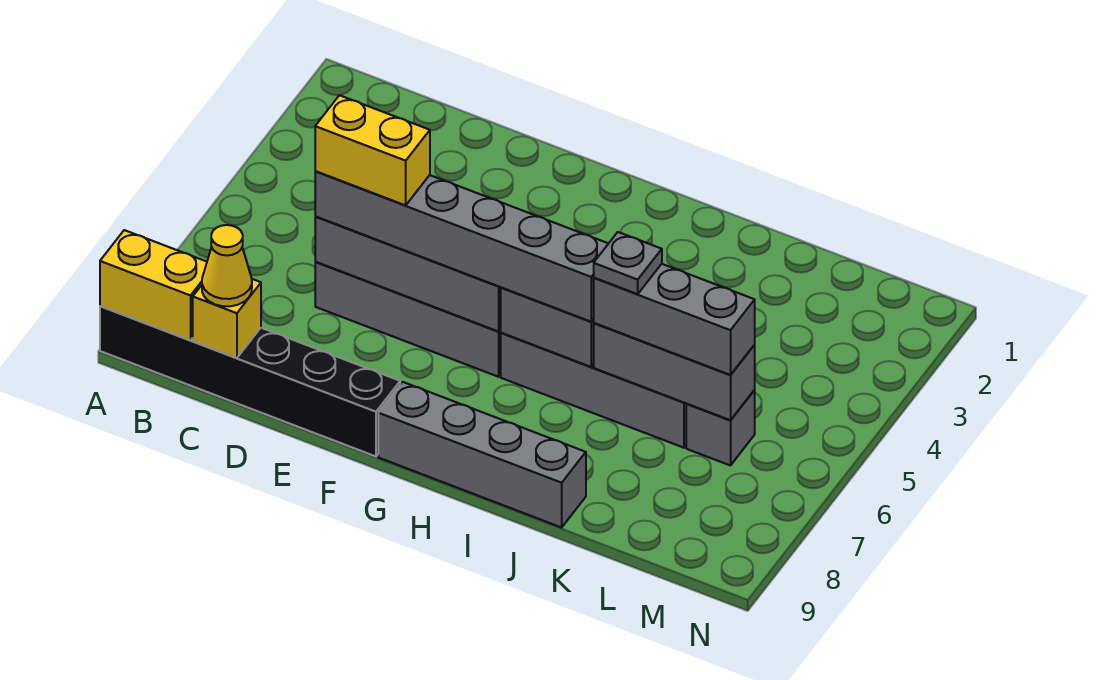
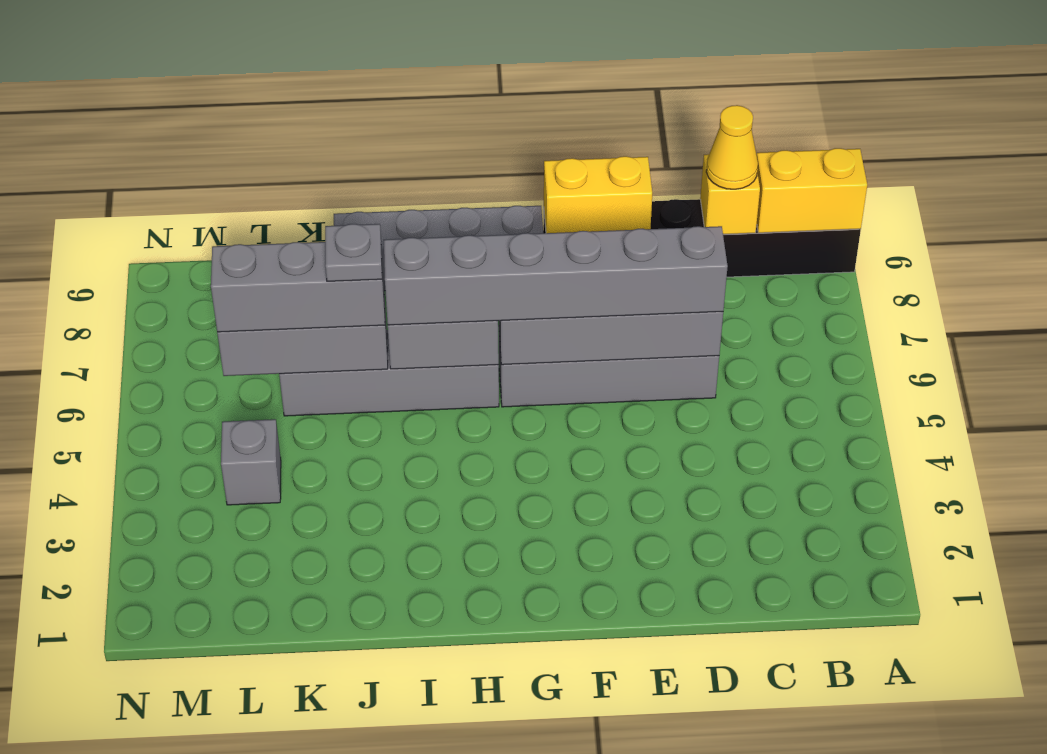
yellow 1x2 brick [315,95,430,205] -> yellow 1x2 brick moved to [544,156,652,233]
grey 1x1 brick [686,390,755,466] -> grey 1x1 brick moved to [221,419,281,505]

